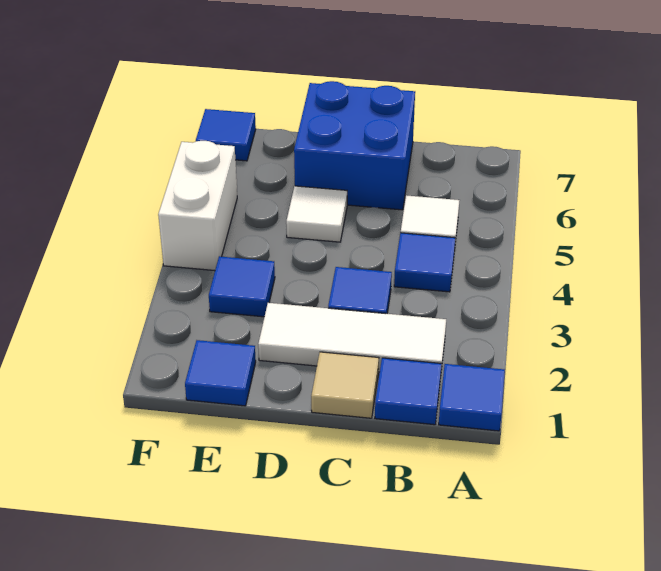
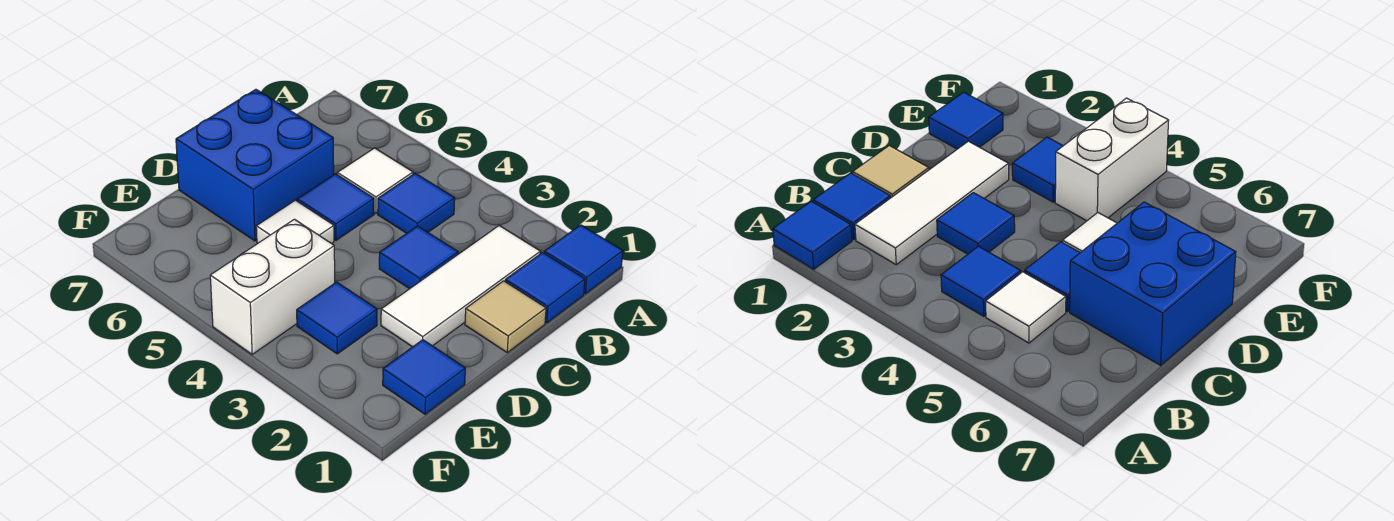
white 1x2 brick [158,141,237,271] -> white 1x2 brick turned to [210,219,335,354]
blue 1x1 tile [196,109,256,161] -> blue 1x1 tile moved to [297,174,374,240]

